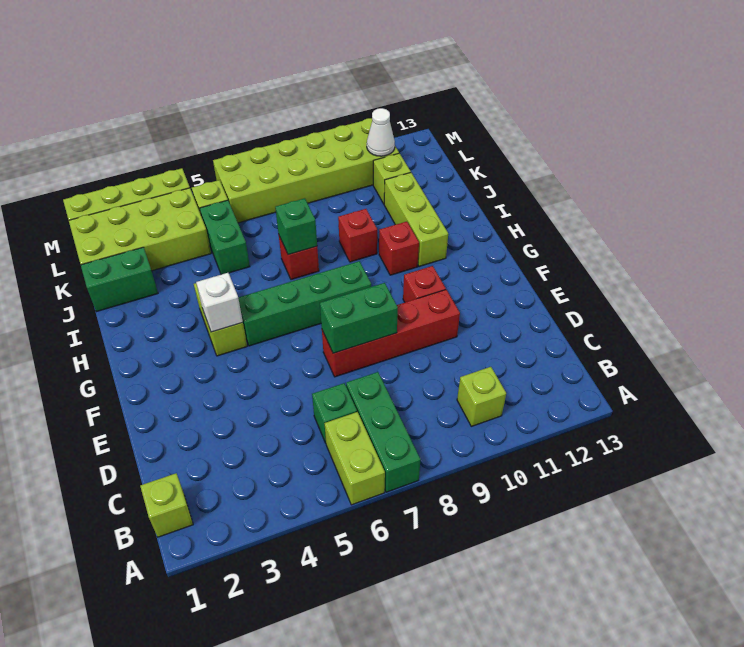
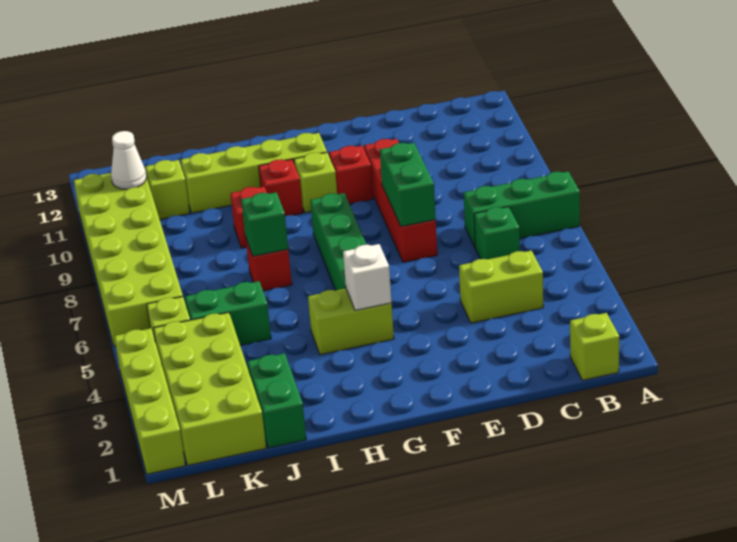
lime 1x2 brick [325,412,385,505] -> lime 1x2 brick moved to [459,251,543,323]
lime 1x1 brick [457,367,506,426] -> lime 1x1 brick moved to [294,152,337,213]
lime 1x3 brick [384,173,448,267] -> lime 1x4 brick [181,133,327,213]

